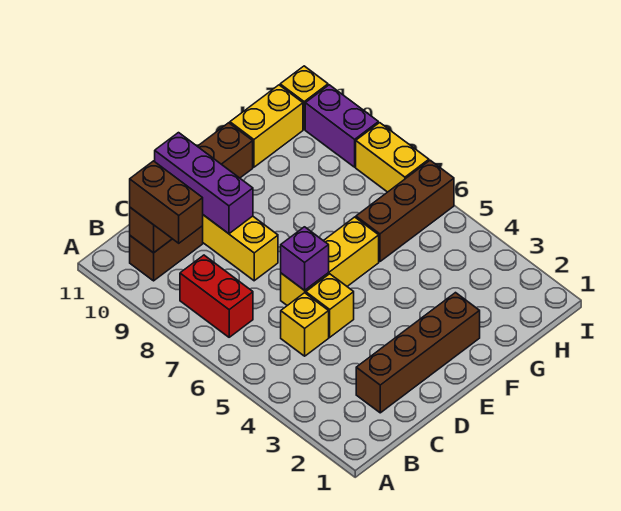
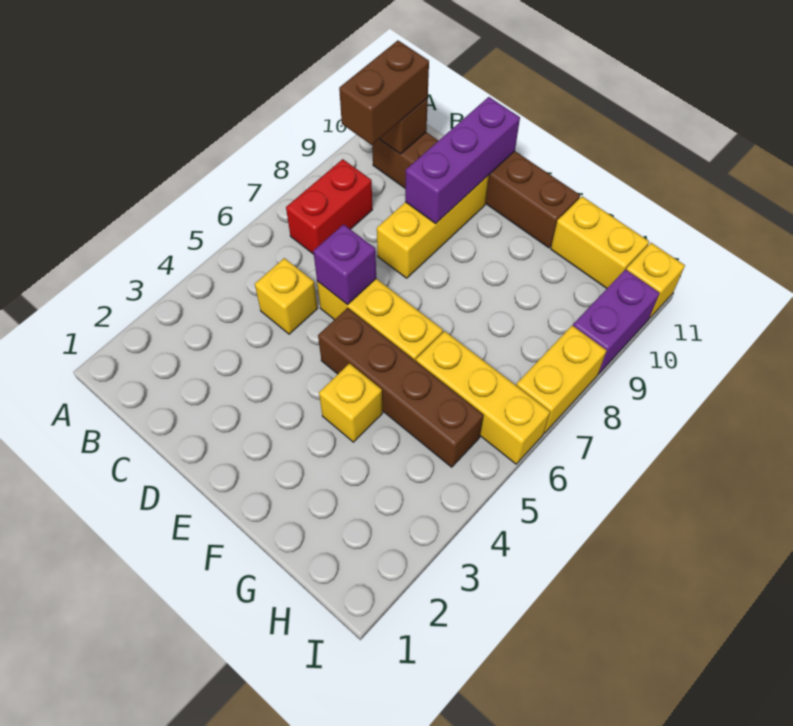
brown 1x4 brick [356,293,480,413] -> brown 1x4 brick moved to [318,308,484,467]
yellow 1x1 brick [306,274,354,337] -> yellow 1x1 brick moved to [319,364,383,442]
brown 1x3 brick [356,160,454,262] -> yellow 1x3 brick [416,331,550,464]

